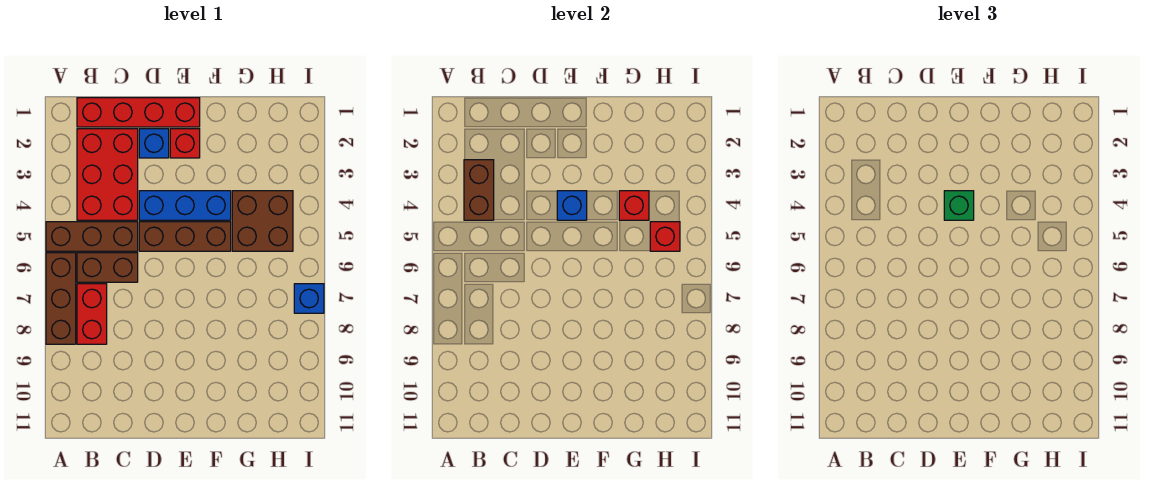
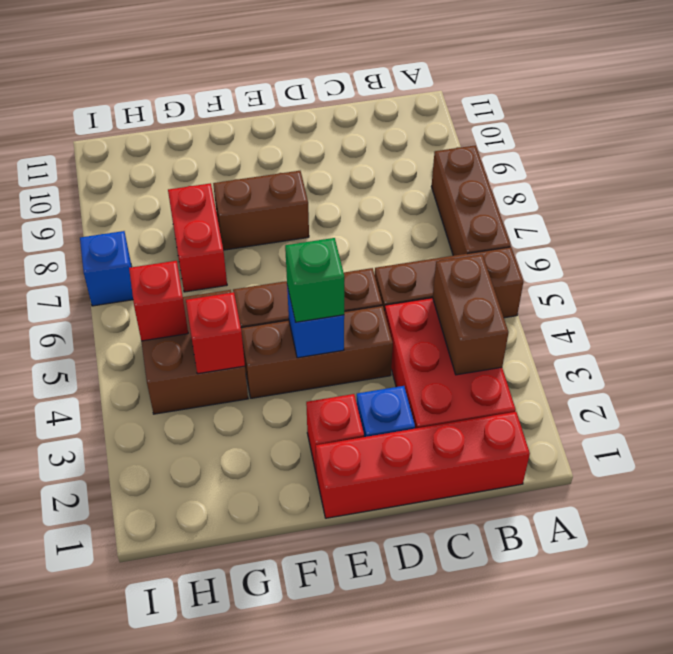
brown 1x2 brick [77,253,138,282] -> brown 1x2 brick moved to [213,171,309,250]
red 1x2 brick [77,284,107,344] -> red 1x2 brick moved to [168,183,227,292]
blue 1x3 brick [139,191,231,220] -> brown 1x3 brick [241,306,393,398]

